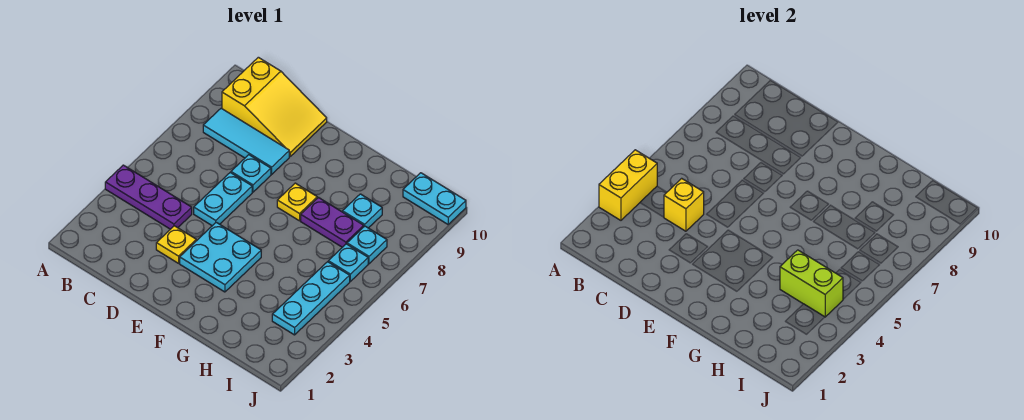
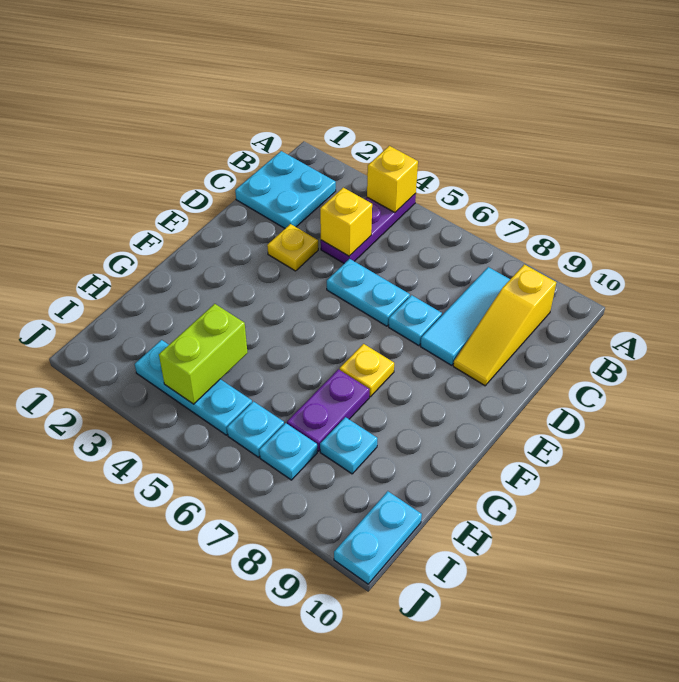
yellow 1x2 brick [599,150,657,220] -> yellow 1x1 brick [367,146,418,212]
yellow 2x3 slope [222,57,327,156] -> yellow 1x3 slope [453,264,556,386]
cyan 2x2 plate [180,222,261,292] -> cyan 2x2 plate moved to [235,151,336,228]

